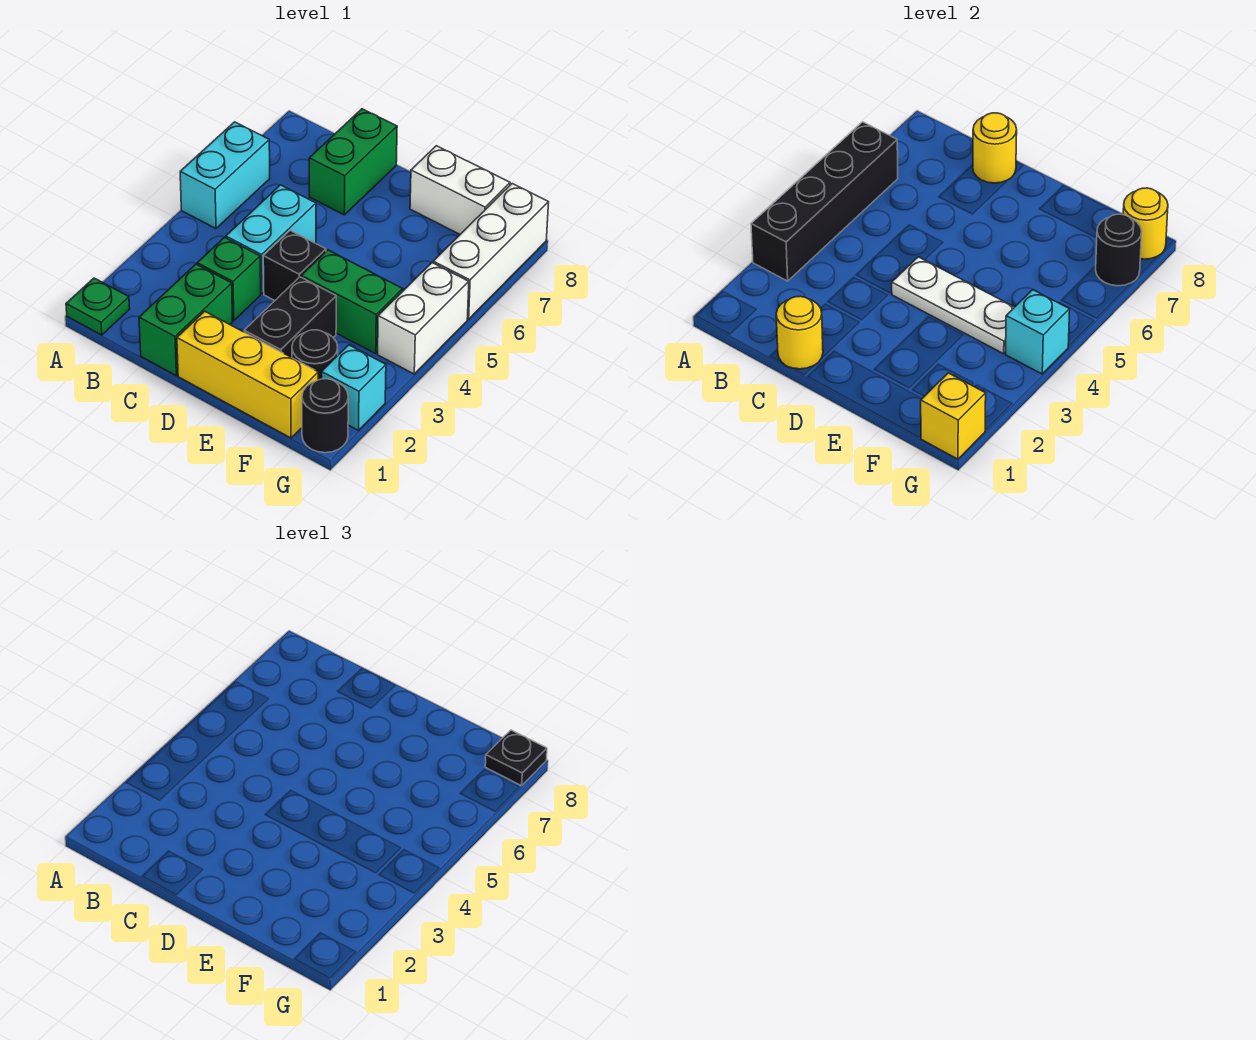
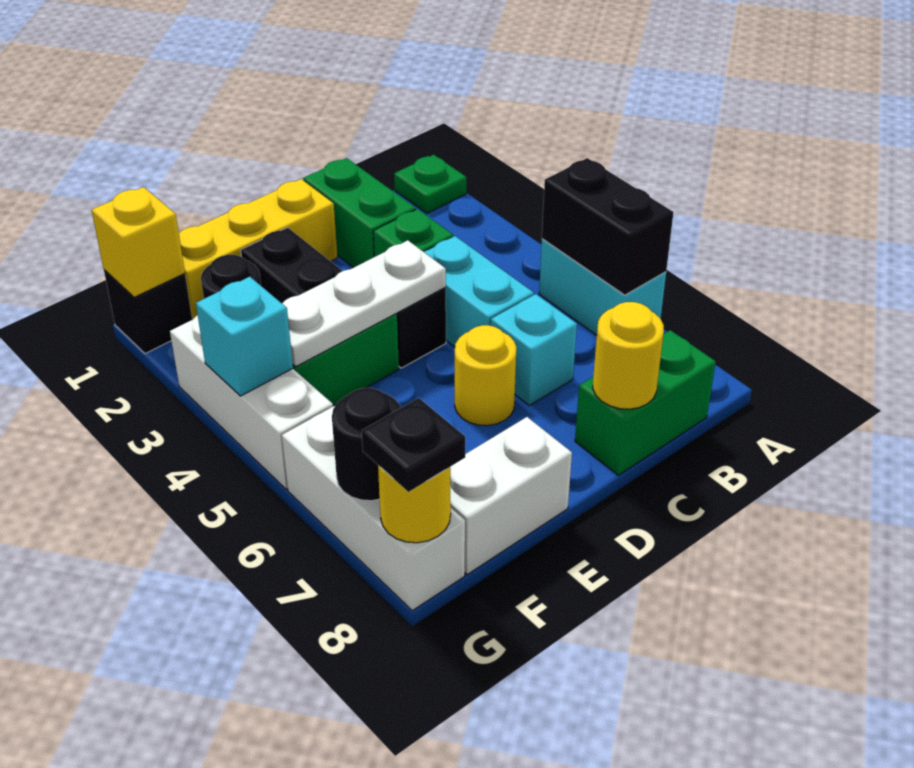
black 1x4 brick [751,122,898,281] -> black 1x2 brick [542,158,674,295]
yellow 1x1 round brick [776,296,823,369] -> yellow 1x1 round brick moved to [455,325,516,426]
green 1x2 brick [309,109,397,215] -> green 1x2 brick turned to [575,330,716,475]
black 1x1 round brick [302,379,348,453] -> black 1x1 brick [104,270,192,354]
cyan 1x1 brick [322,345,386,430] -> cyan 1x1 brick moved to [491,294,577,405]
white 1x2 brick [378,263,469,374] -> white 1x3 brick [170,315,333,489]

